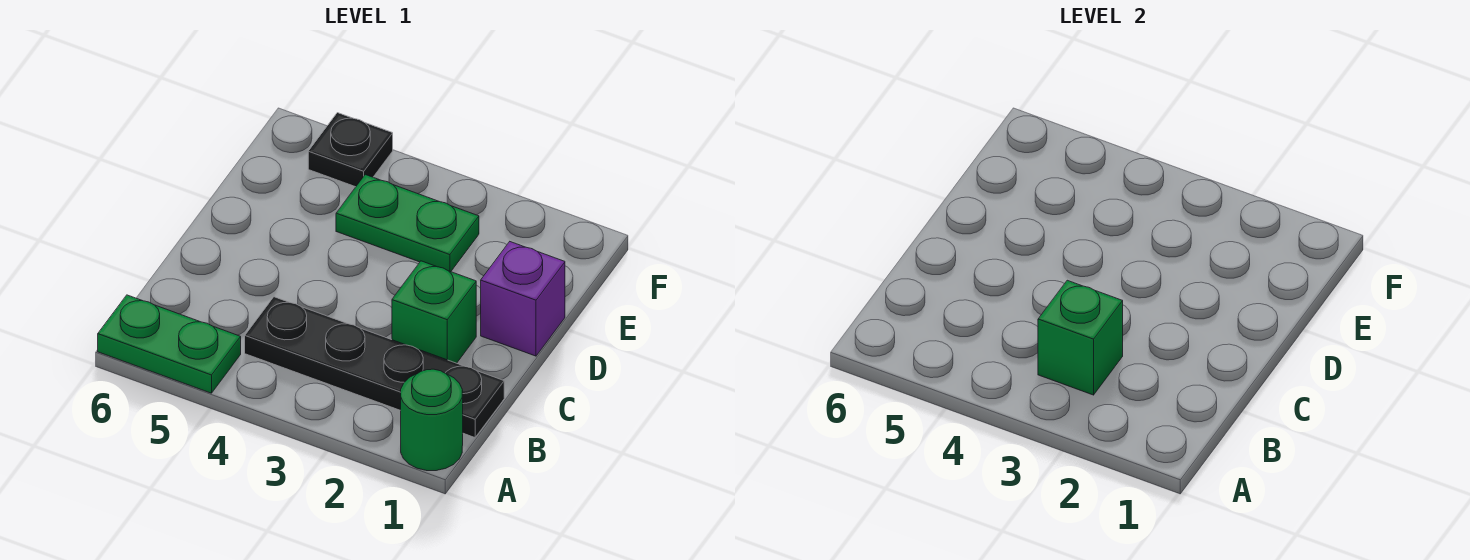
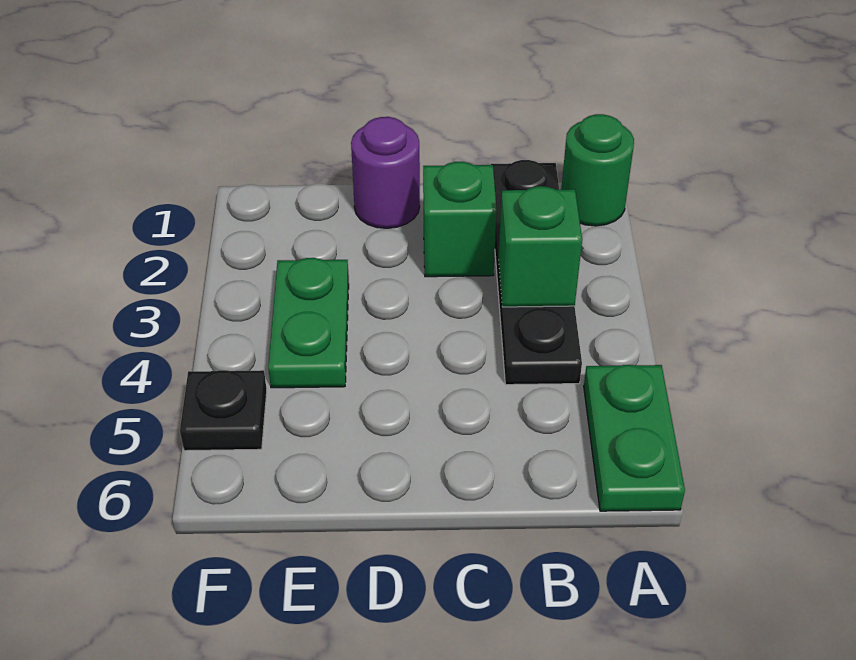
purple 1x1 brick [481,242,565,356] -> purple 1x1 round brick [351,117,420,228]

